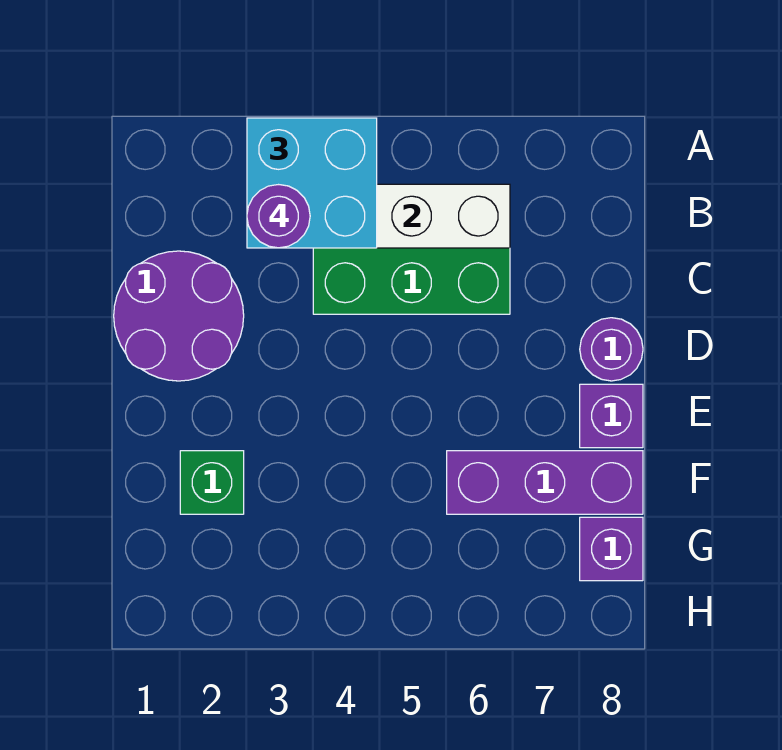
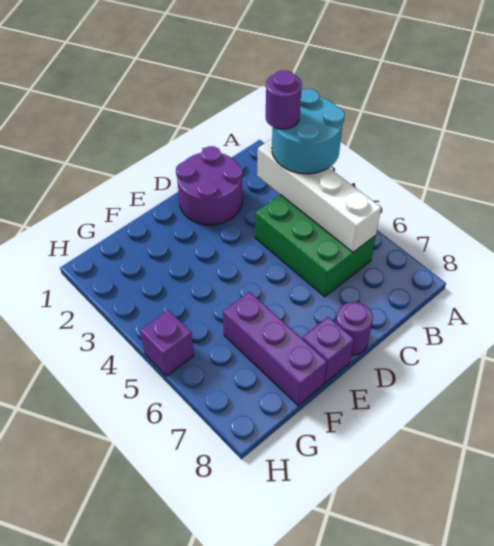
cyan 2x2 brick [247,118,377,248] -> cyan 2x2 round brick [272,89,345,174]
green 1x1 brick [180,451,244,514] -> none
purple 1x1 brick [580,517,643,581] -> purple 1x1 brick moved to [140,310,194,376]

